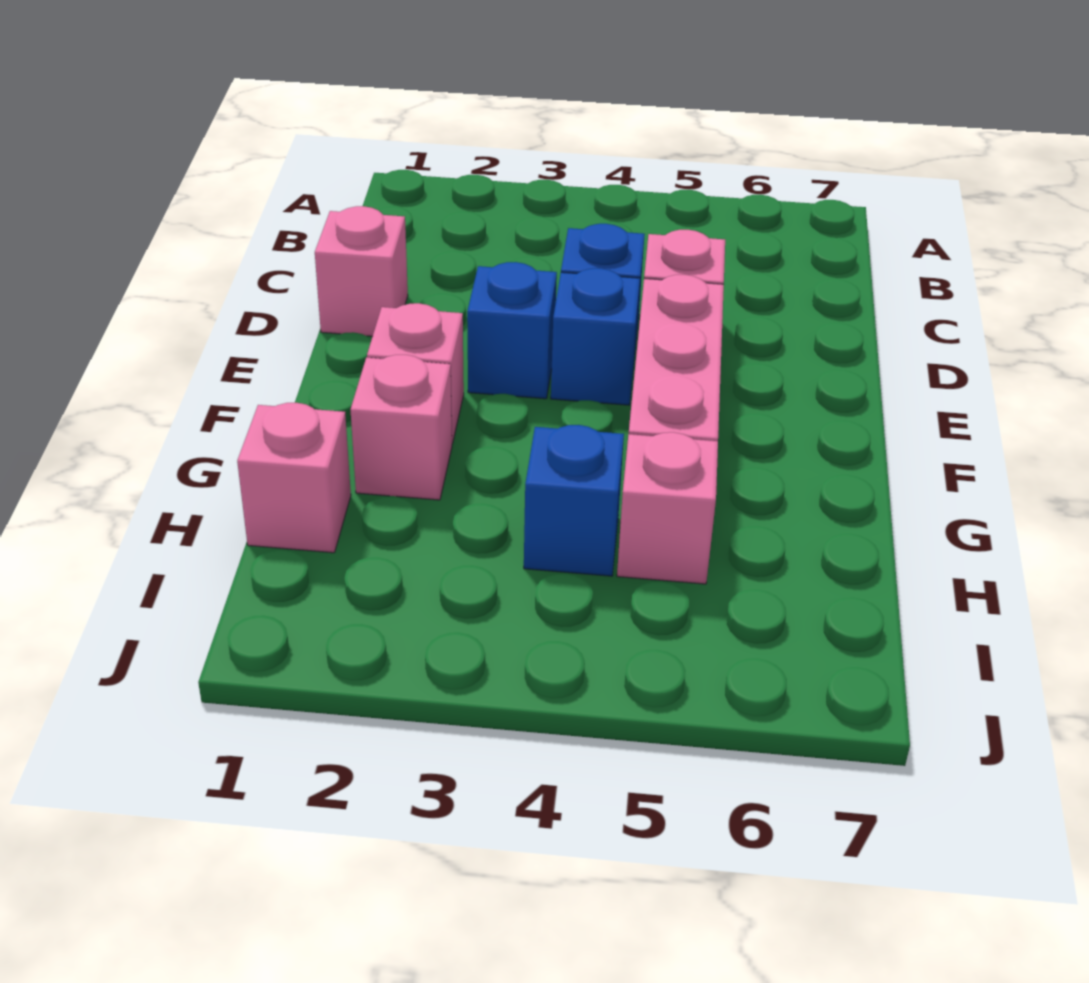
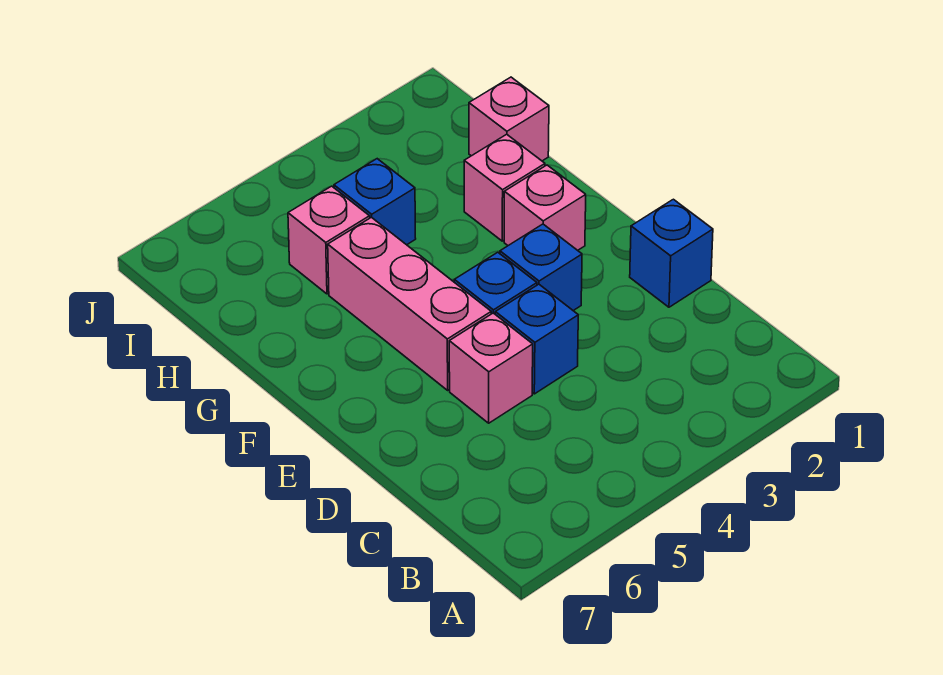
pink 1x1 brick [315,206,408,336] -> blue 1x1 brick [630,199,713,307]

